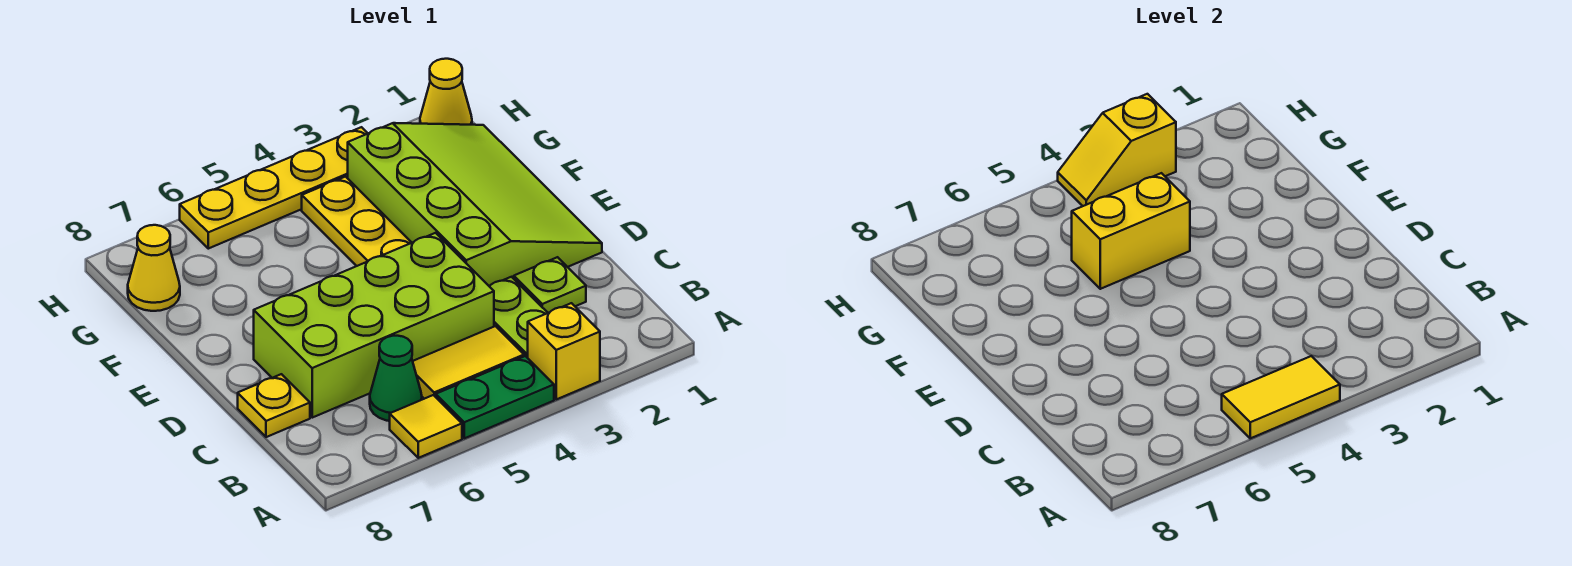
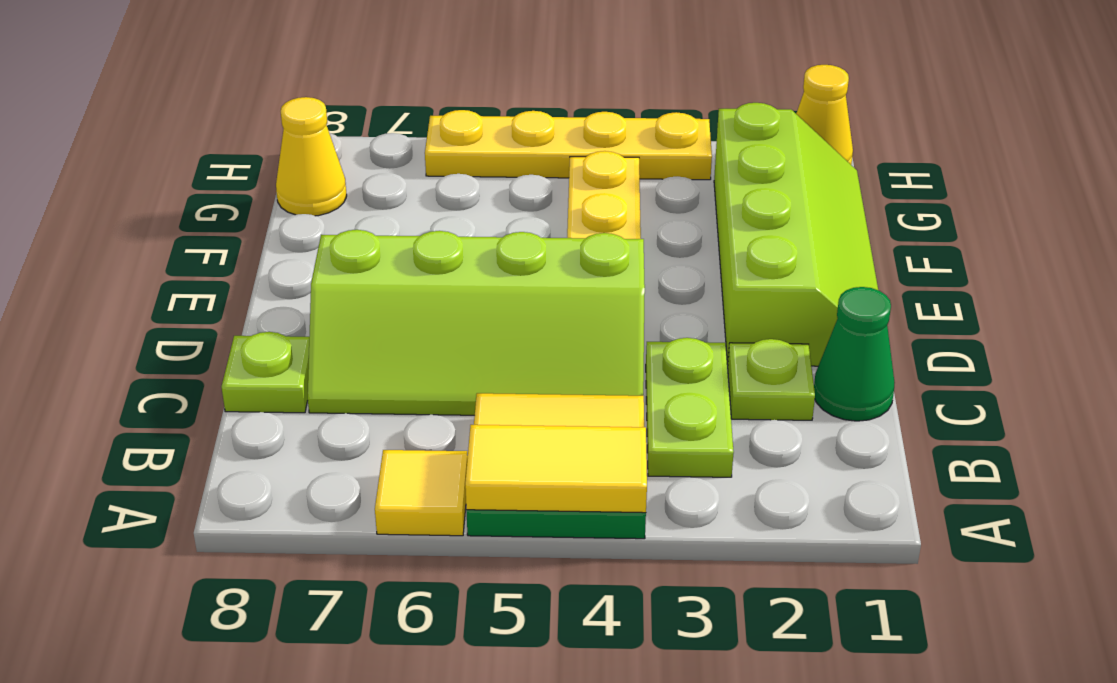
yellow 1x1 brick [528,303,600,399] -> none
green 1x1 cone [370,336,422,421] -> green 1x1 cone moved to [814,287,895,421]
lime 2x4 brick [254,233,494,418] -> lime 2x4 slope [308,230,645,415]
yellow 1x1 plate [238,374,310,437] -> lime 1x1 plate [222,332,309,413]
lime 3x4 slope [348,123,602,286] -> lime 2x4 slope [714,103,878,366]
yellow 1x2 brick [1072,173,1190,289] -> none
yellow 1x2 slope [1058,94,1176,206] -> none

